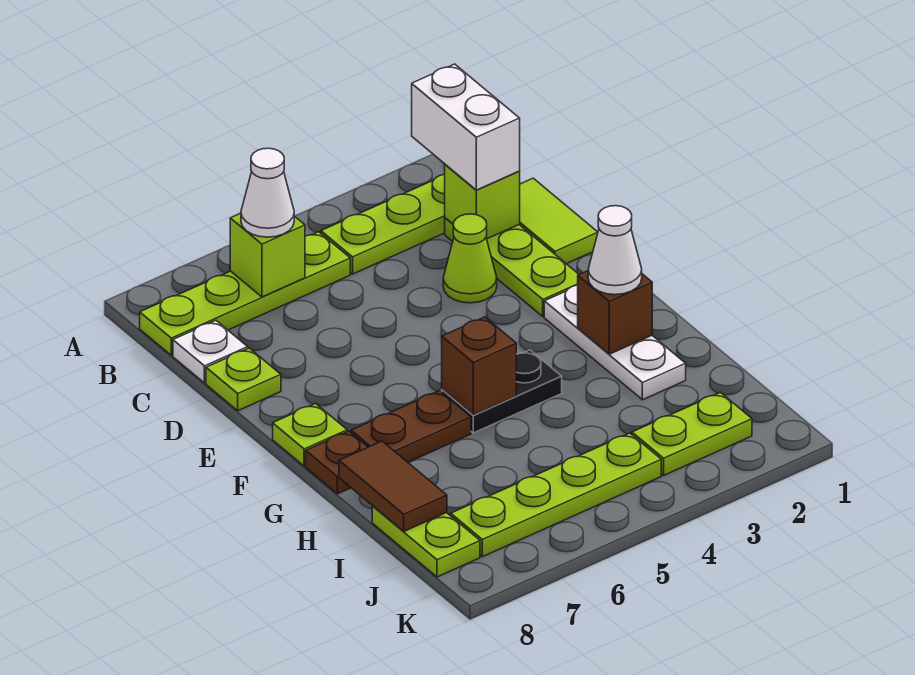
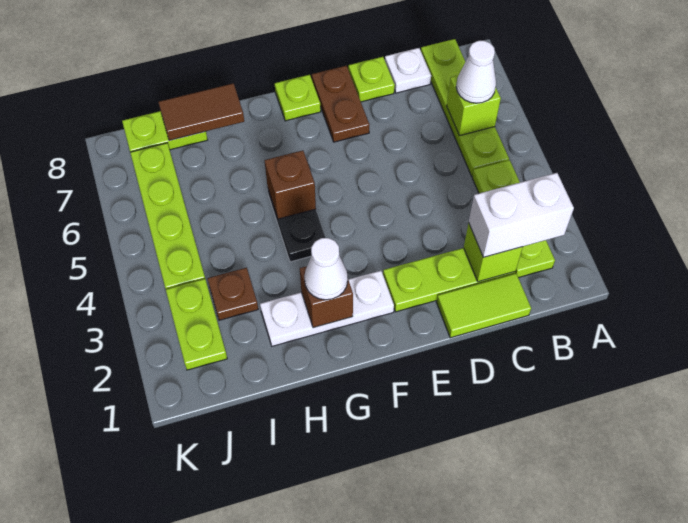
lime 1x1 cone [443,214,497,303] -> none
brown 1x2 plate [351,391,471,462] -> brown 1x2 plate moved to [312,66,369,142]
brown 1x1 plate [306,431,368,494] -> brown 1x1 plate moved to [207,268,258,320]

